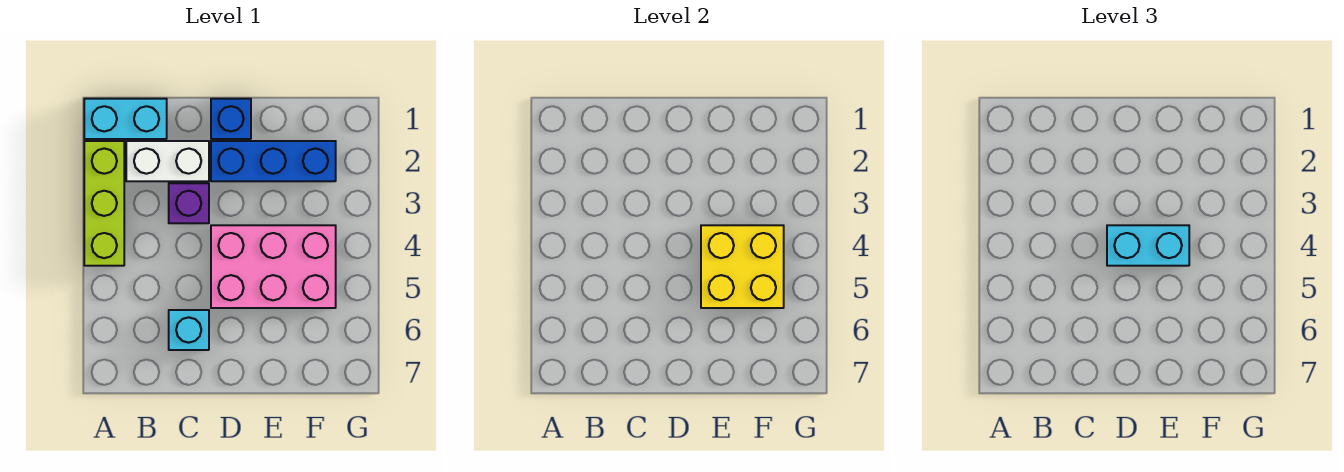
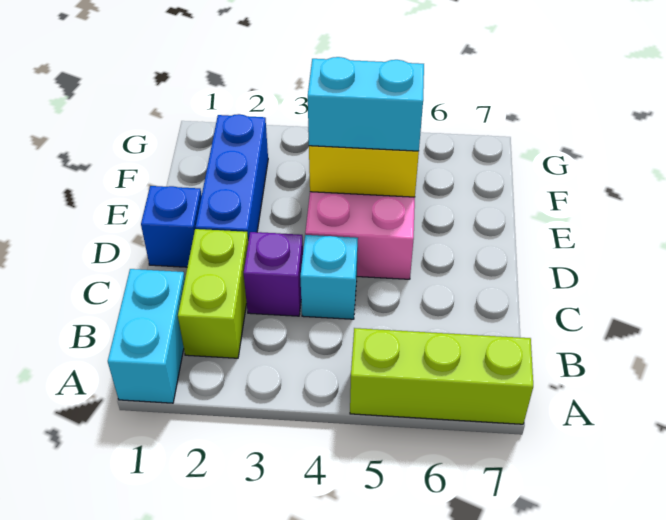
lime 1x3 brick [84,141,124,266] -> lime 1x3 brick moved to [350,328,533,424]
white 1x2 brick [126,141,209,181] -> lime 1x2 brick [178,229,248,358]
cyan 1x1 brick [169,310,209,350] -> cyan 1x1 brick moved to [300,235,358,319]
cyan 1x2 brick [1107,225,1189,266] -> cyan 1x2 brick turned to [308,57,424,151]

